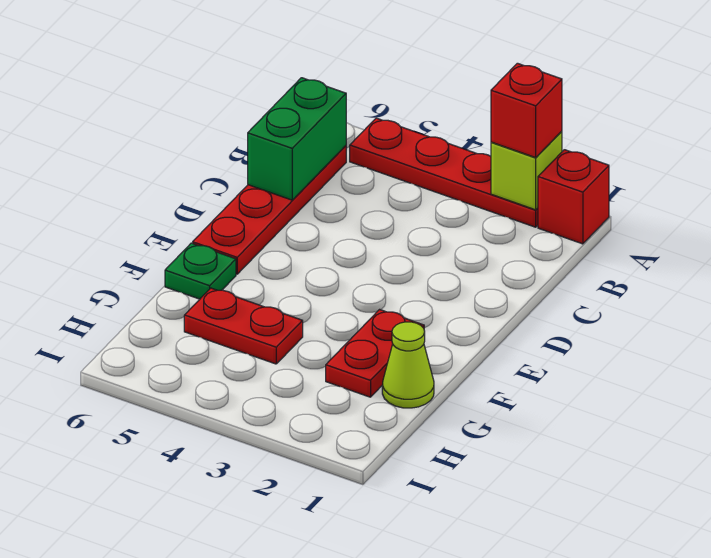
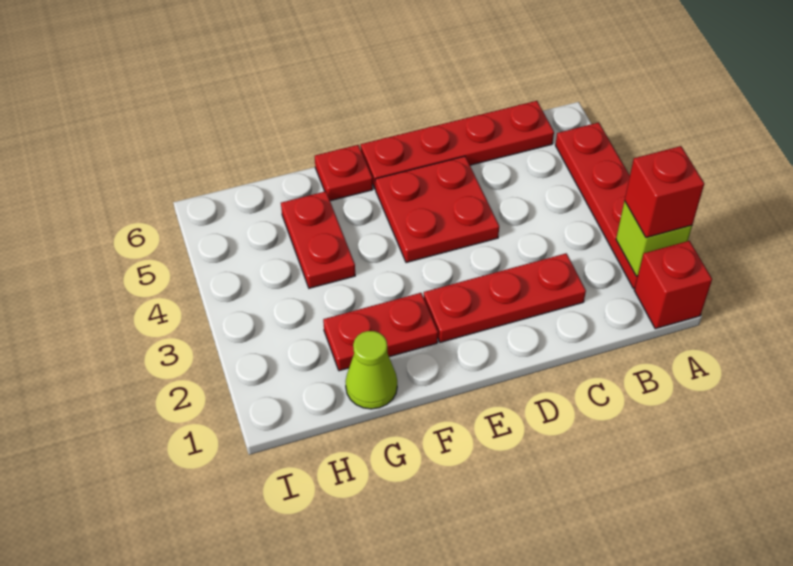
green 1x2 brick [248,78,346,200] -> none
none -> red 1x3 plate [424,253,586,342]
none -> red 2x2 plate [375,156,499,263]
green 1x1 plate [165,243,236,299] -> red 1x1 plate [315,145,373,201]

